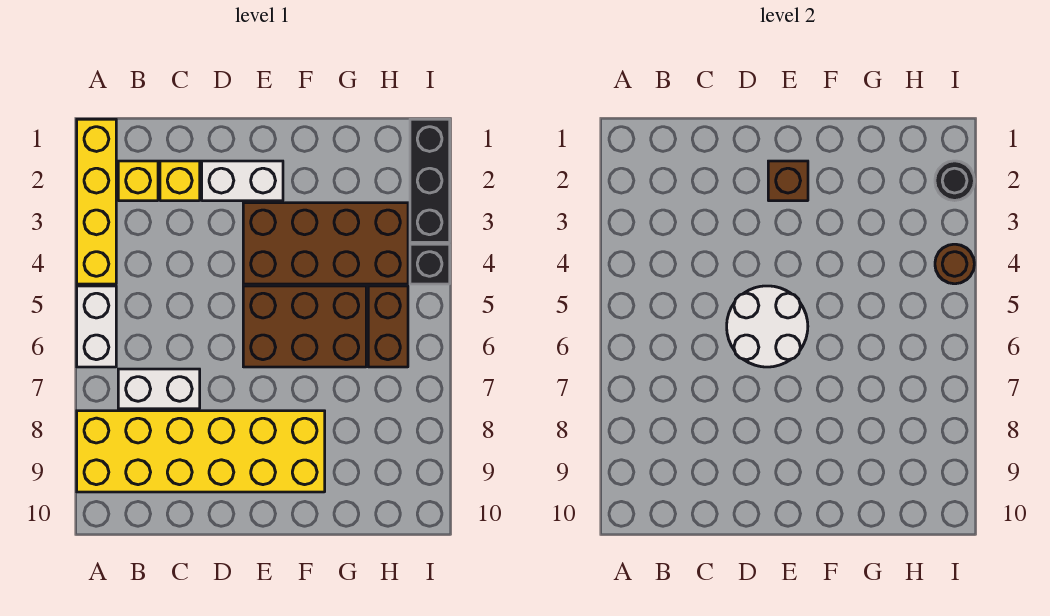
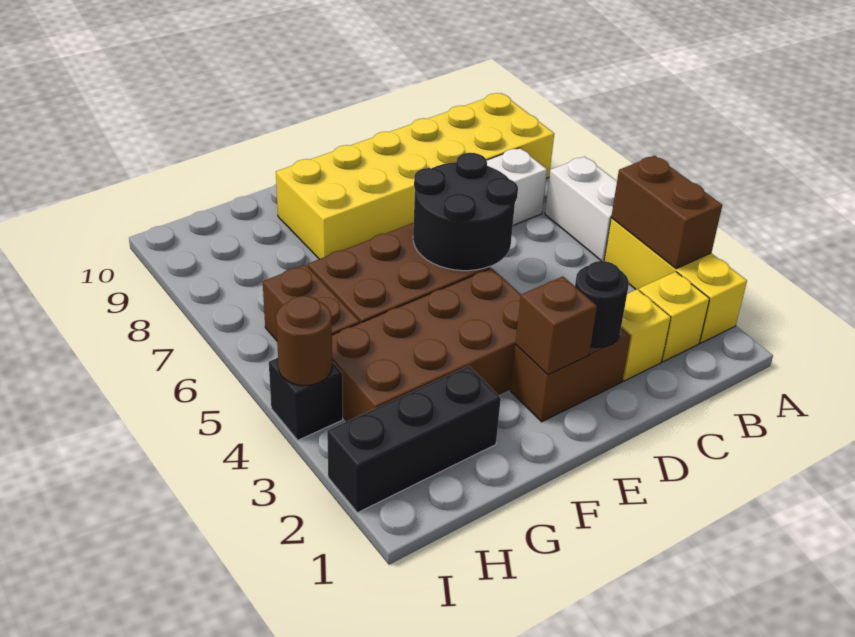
yellow 1x4 brick [77,119,116,284] -> yellow 1x3 brick [604,218,747,343]
none -> brown 1x2 brick [611,156,722,269]
white 1x2 brick [202,161,283,201] -> brown 1x2 brick [510,328,631,422]
white 2x2 round brick [727,286,808,367] -> black 2x2 round brick [413,153,518,271]
black 1x3 brick [410,119,450,242] -> black 1x3 brick turned to [327,366,501,513]
black 1x1 round brick [935,161,974,201] -> black 1x1 round brick moved to [575,261,629,348]

